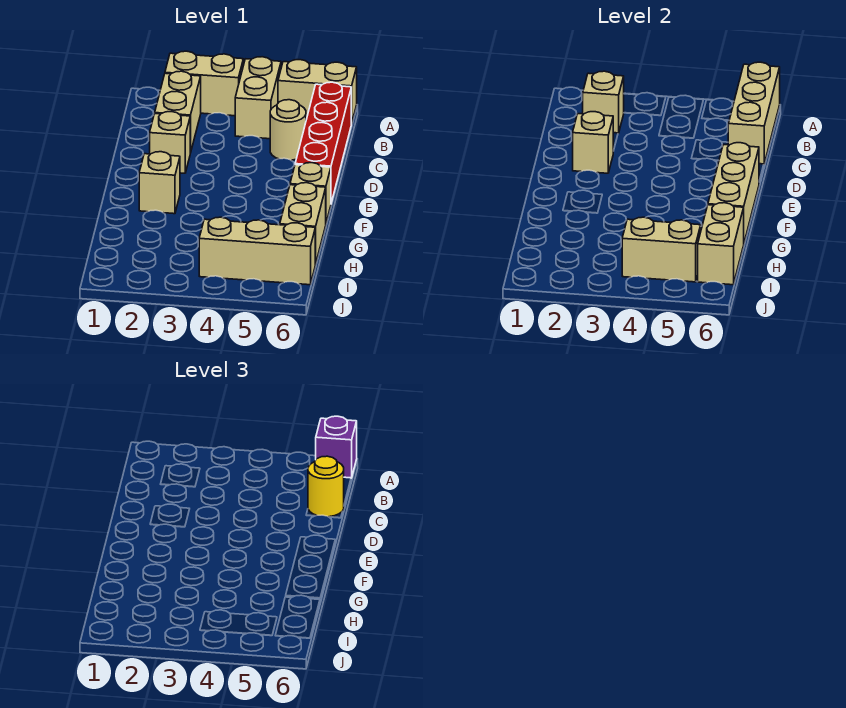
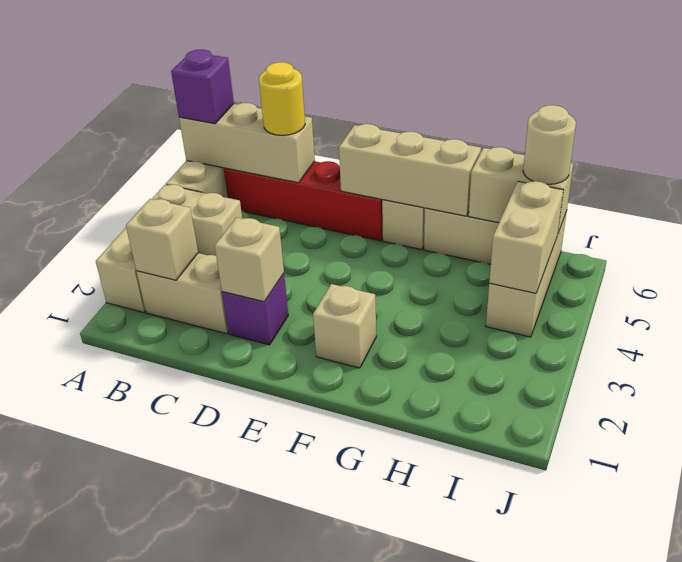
tan 1x1 round brick [270,100,306,160] -> tan 1x1 round brick moved to [523,105,576,184]
tan 1x1 brick [150,112,190,173] -> purple 1x1 brick [222,274,288,345]

